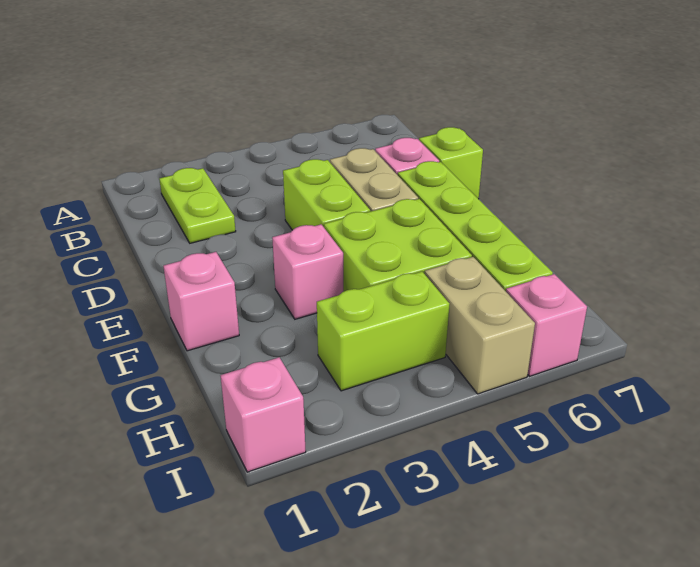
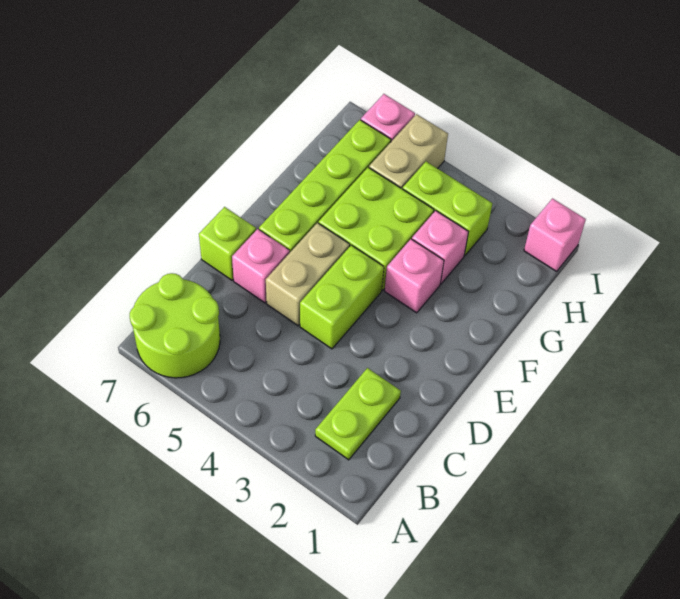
none -> lime 2x2 round brick [130,273,220,378]
pink 1x1 brick [163,252,239,351] -> pink 1x1 brick moved to [412,211,469,284]

